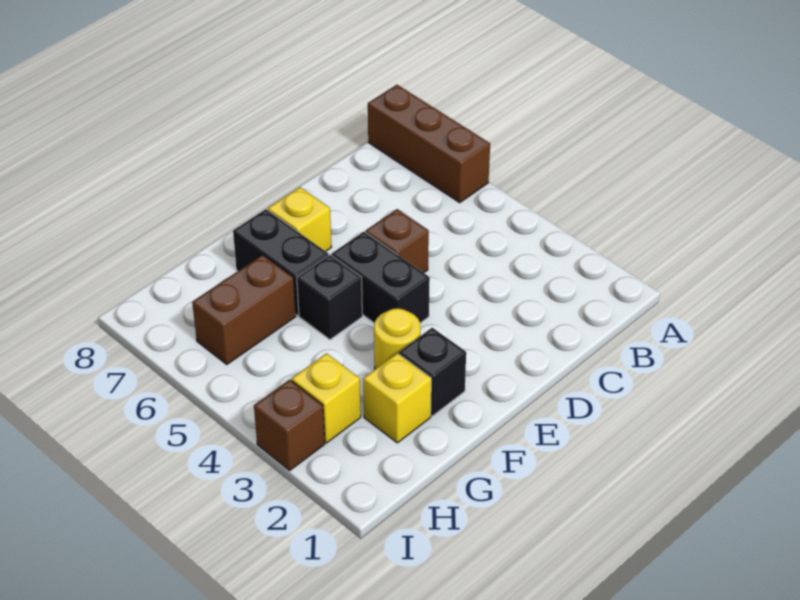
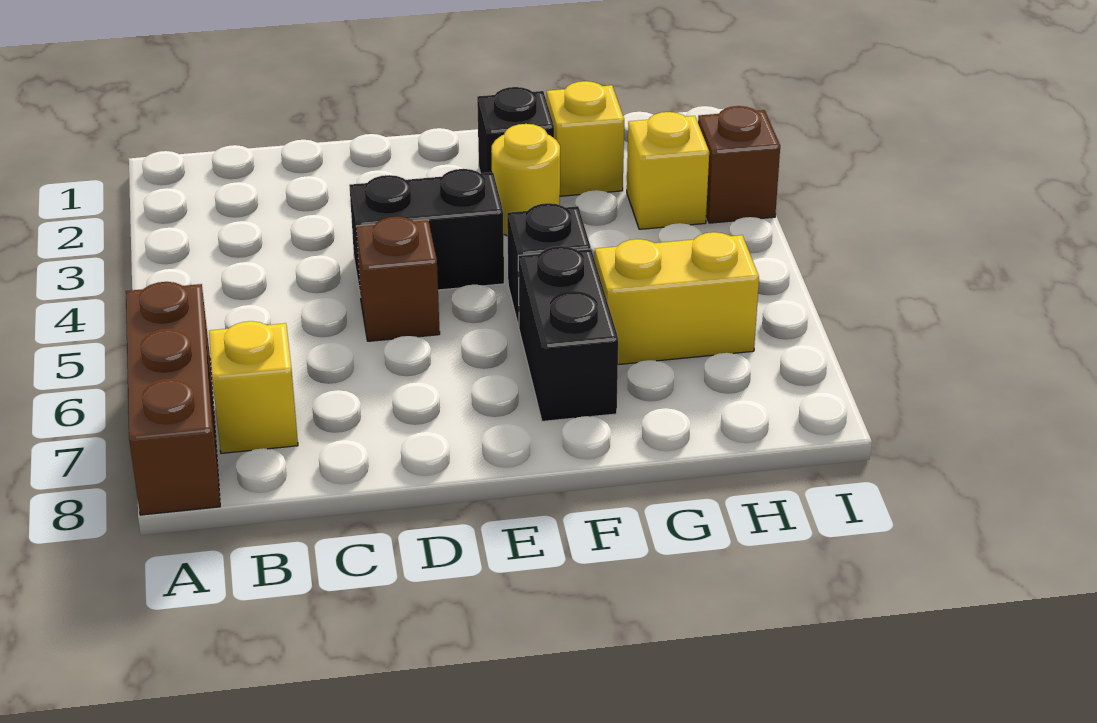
black 1x2 brick [332,232,430,323] -> black 1x2 brick turned to [349,169,504,292]
yellow 1x1 brick [268,187,331,251] -> yellow 1x1 brick moved to [209,321,298,453]
brown 1x2 brick [192,255,296,364] -> yellow 1x2 brick [595,232,759,365]

